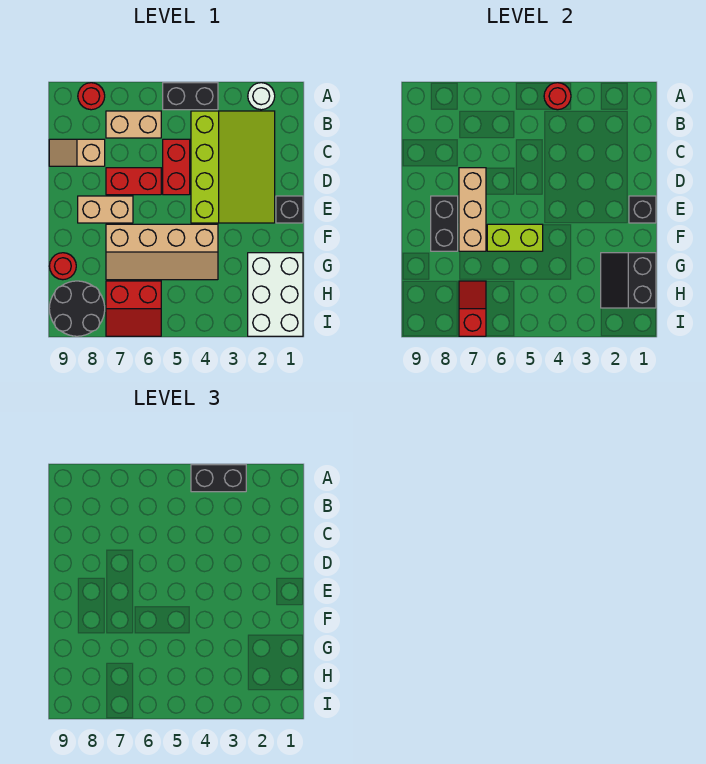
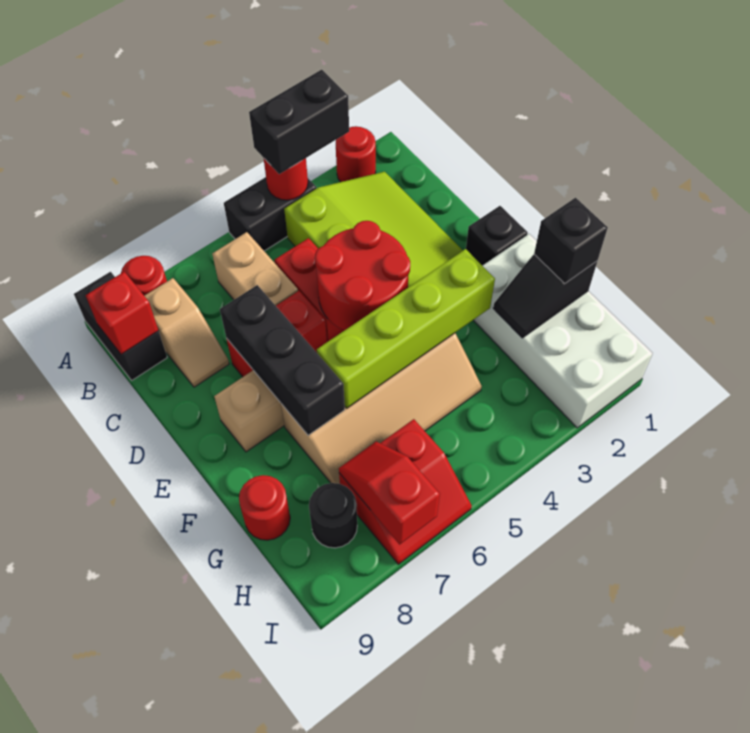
white 1x1 round brick [248,83,275,110] -> red 1x1 round brick [336,126,376,182]
tan 1x2 brick [106,111,161,138] -> tan 1x2 brick turned to [212,232,298,306]
none -> red 1x1 brick [86,272,159,355]
tan 1x2 slope [49,139,105,166] -> tan 1x2 slope turned to [145,278,229,387]
none -> red 2x2 round brick [315,221,410,330]
tan 1x3 brick [459,168,486,251] -> black 1x3 brick [220,285,345,435]
black 1x1 brick [629,196,656,223] -> black 1x1 brick moved to [534,198,608,283]
black 1x2 brick [431,196,458,251] -> black 1x2 brick moved to [74,272,167,381]
lime 1x2 brick [487,224,543,251] -> lime 1x4 brick [317,249,495,408]
white 2x3 brick [248,253,303,336] -> white 2x4 brick [474,234,653,428]
black 2x2 slope [601,253,656,308] -> black 1x2 slope [493,254,597,338]
black 2x2 round brick [49,281,105,336] -> black 1x1 round brick [309,483,357,548]

